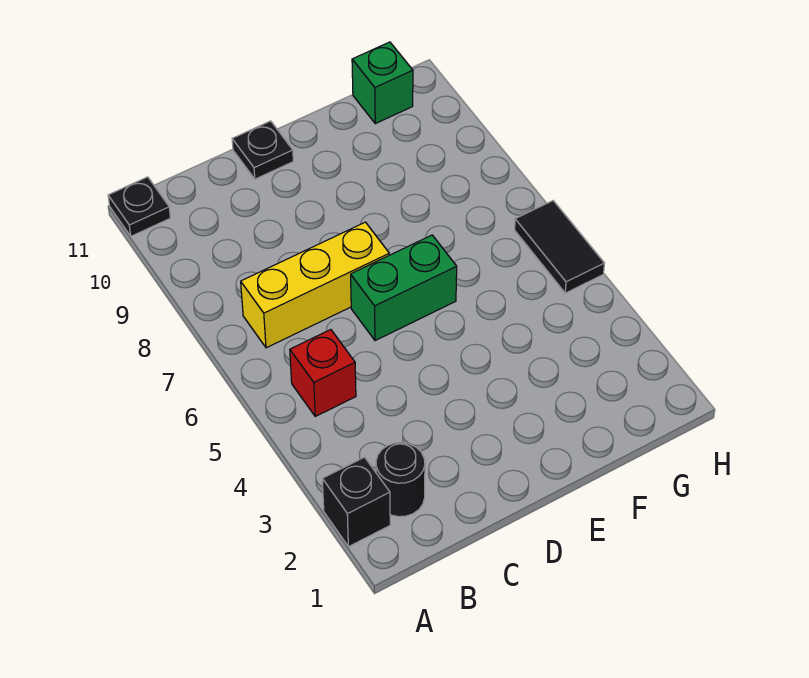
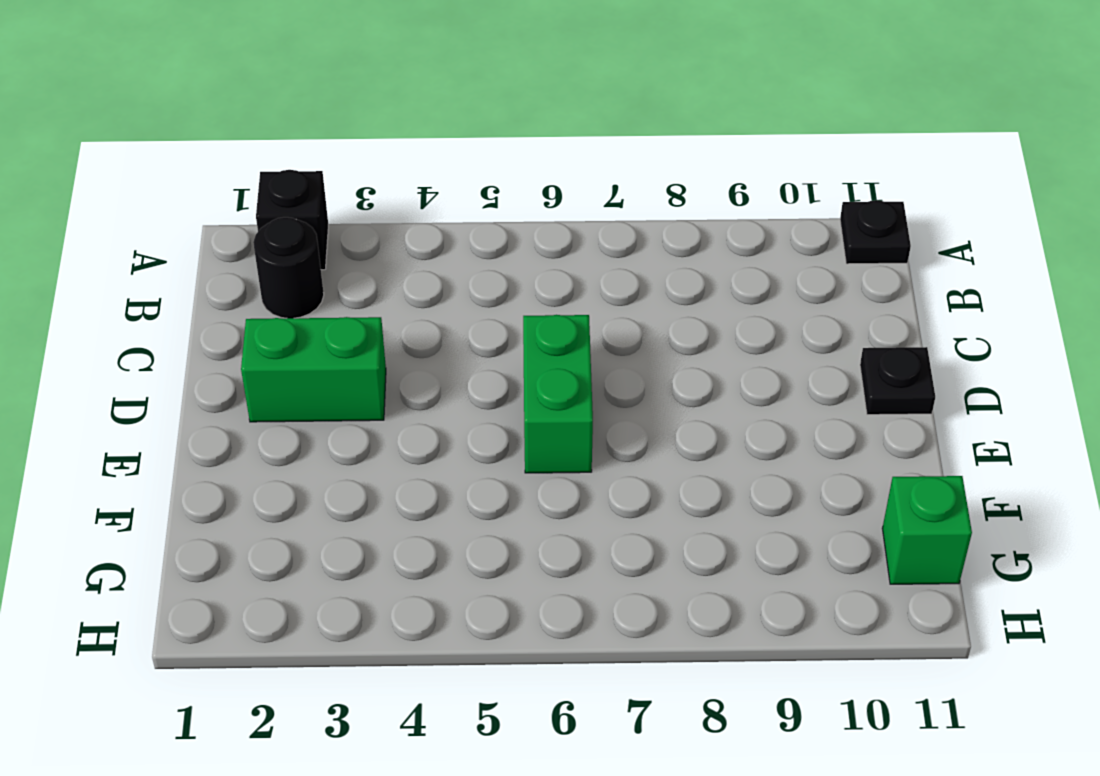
red 1x1 brick [290,330,356,416] -> none
yellow 1x3 brick [241,222,389,348] -> none
none -> green 1x2 brick [241,317,386,422]
black 1x2 tile [515,201,604,293] -> none

